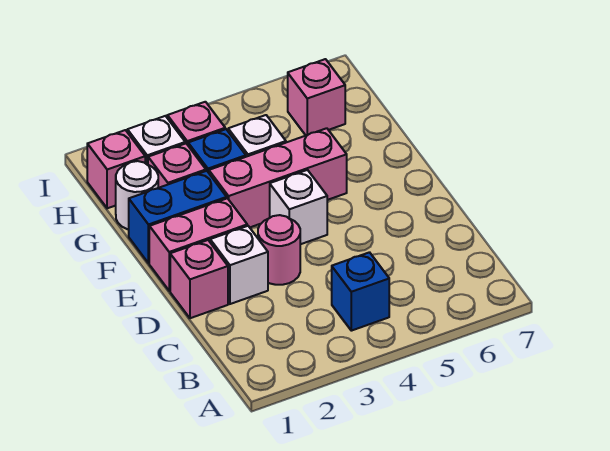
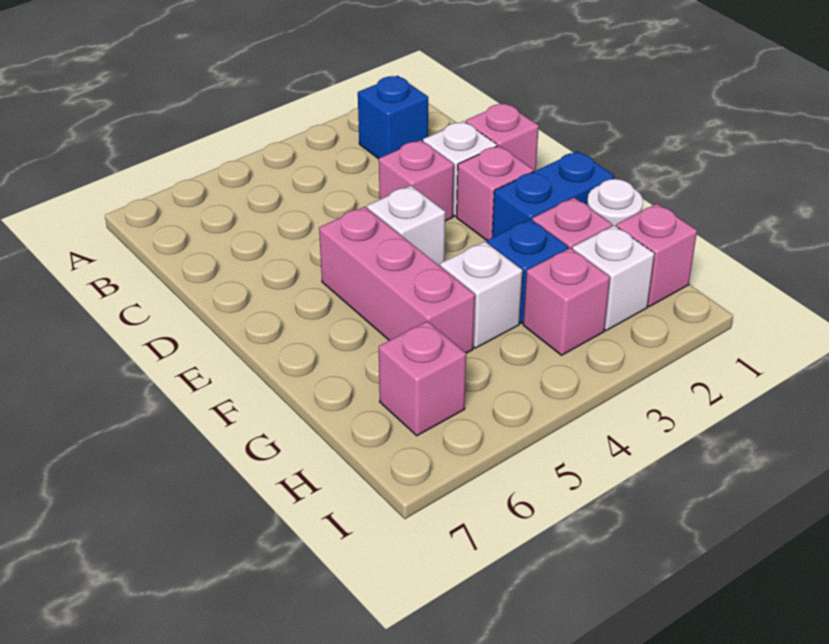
blue 1x1 brick [332,252,389,331] -> blue 1x1 brick moved to [358,76,428,159]
pink 1x1 round brick [258,215,300,285] -> pink 1x1 brick [379,140,454,221]
pink 1x2 brick [149,198,247,291] -> pink 1x1 brick [457,146,534,240]
pink 1x3 brick [209,128,347,227] -> pink 1x3 brick turned to [319,207,475,353]

